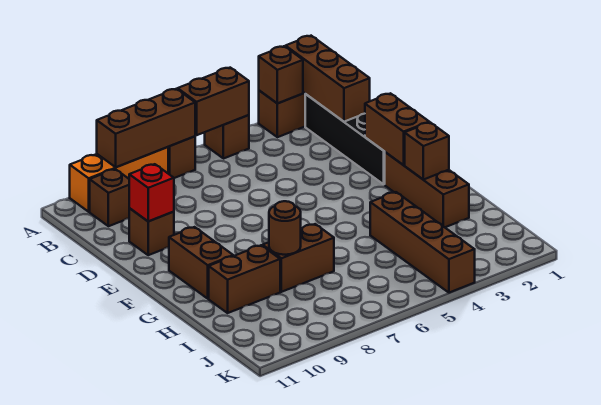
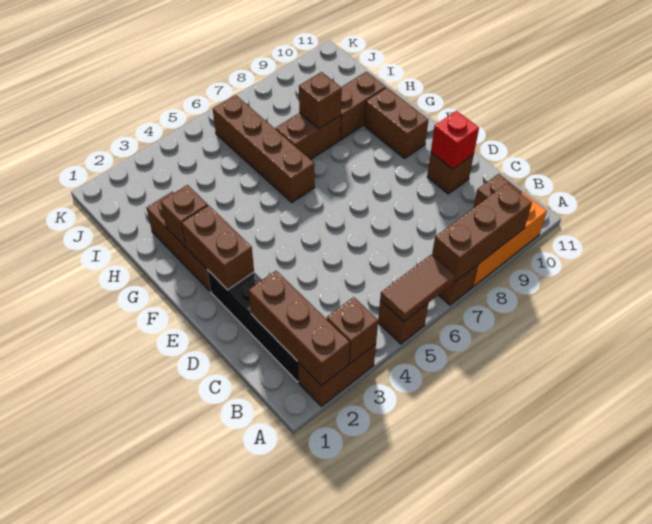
brown 1x2 brick [178,68,249,135] -> brown 1x2 tile [380,255,455,321]
brown 1x4 brick [370,192,475,293] -> brown 1x4 brick moved to [213,95,315,203]
brown 1x1 round brick [269,201,301,255] -> brown 1x1 brick [299,72,342,128]

